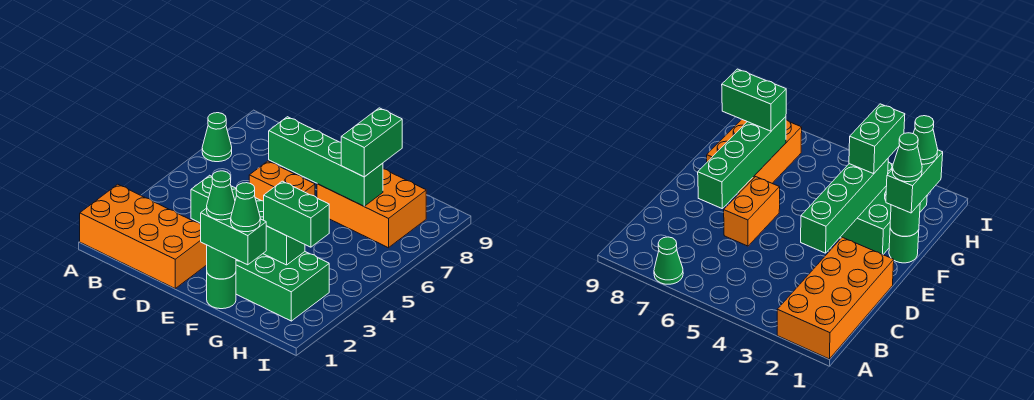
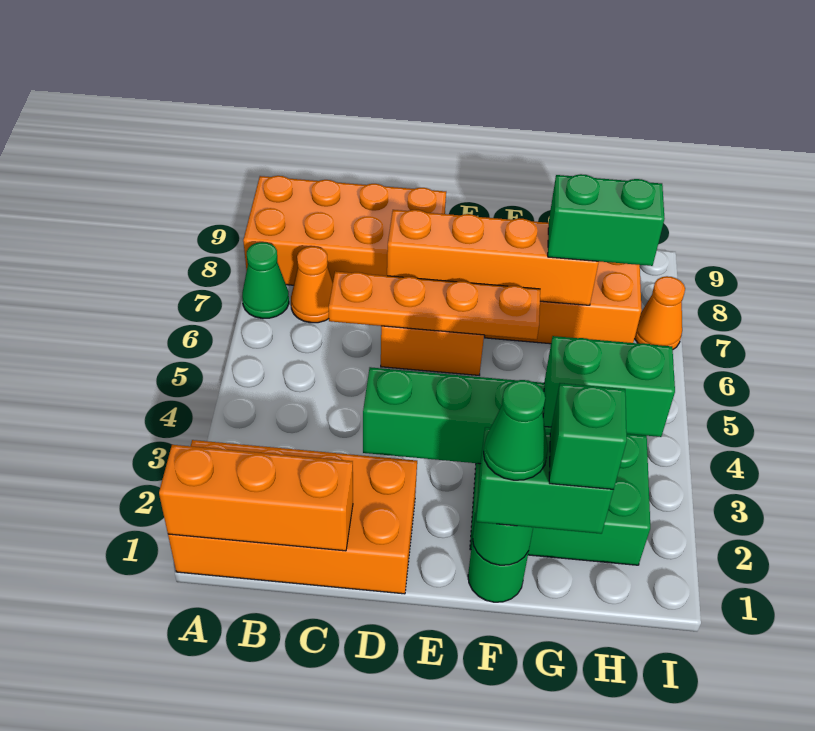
none -> orange 1x3 brick [159,445,353,551]
none -> orange 2x4 brick [243,176,446,285]
none -> orange 1x1 cone [291,246,333,323]
none -> orange 1x4 plate [329,271,540,339]
green 1x4 brick [269,117,383,206] -> orange 1x4 brick [387,210,599,305]
green 1x1 cone [231,183,260,232] -> green 1x1 brick [549,383,627,489]
green 1x2 brick [341,108,402,177] -> green 1x2 brick turned to [548,174,665,266]
none -> orange 1x1 cone [634,276,685,349]

